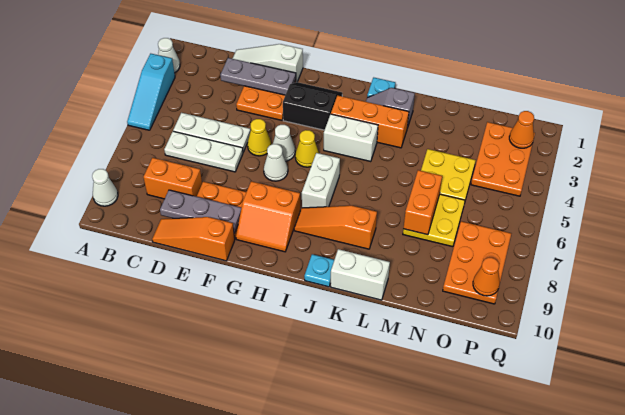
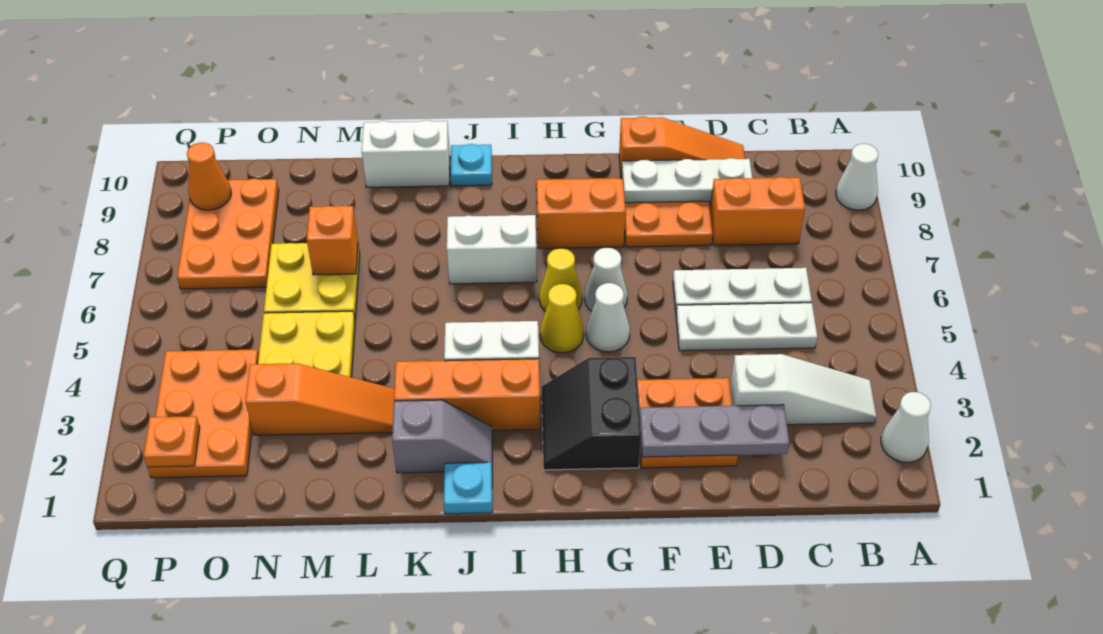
cyan 1x3 slope [127,54,175,130] -> none
white 1x3 slope [232,44,303,82] -> white 1x3 slope moved to [730,354,877,425]
grey 1x3 plate [160,190,241,233] -> white 1x3 plate [622,158,752,203]
yellow 1x1 cone [247,119,271,156] -> yellow 1x1 cone moved to [539,248,582,311]
black 2x2 slope [283,82,342,130] -> black 2x2 slope turned to [542,357,641,470]
white 1x2 brick [302,153,340,208] -> white 1x2 brick turned to [447,215,537,284]
orange 1x3 slope [294,206,377,249] -> orange 1x3 slope moved to [245,363,394,435]
orange 1x2 brick [403,170,442,235] -> orange 1x1 brick [307,206,358,275]
orange 1x1 cone [509,111,534,148] -> orange 1x1 plate [144,416,200,467]

